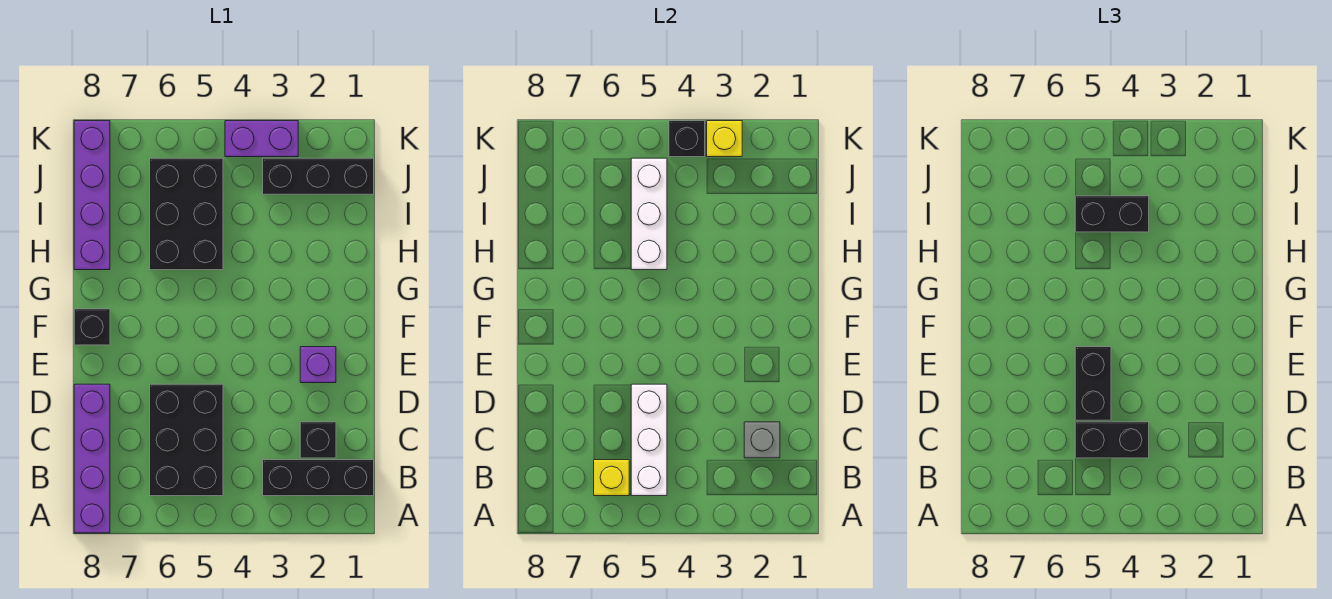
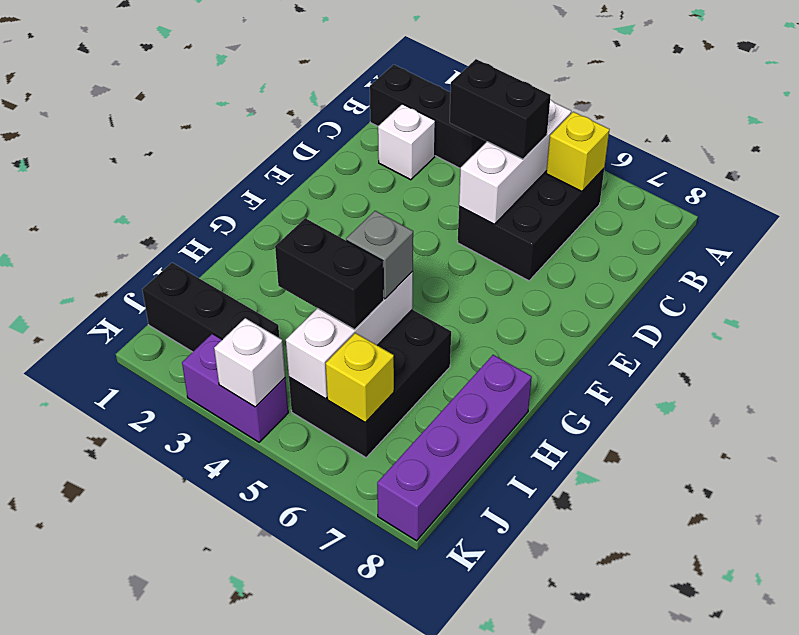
purple 1x4 brick [74,384,110,533] -> none
black 1x1 brick [300,422,336,458] -> white 1x1 brick [378,104,435,180]
grey 1x1 brick [744,422,780,458] -> grey 1x1 brick moved to [346,211,413,299]
black 1x2 brick [1075,347,1111,420] -> none
purple 1x1 brick [300,347,336,383] -> none
black 1x1 brick [74,309,110,345] -> none
yellow 1x1 brick [707,121,742,157] -> yellow 1x1 brick moved to [326,333,394,422]
black 1x1 brick [669,121,705,157] -> white 1x1 brick [214,318,285,407]

